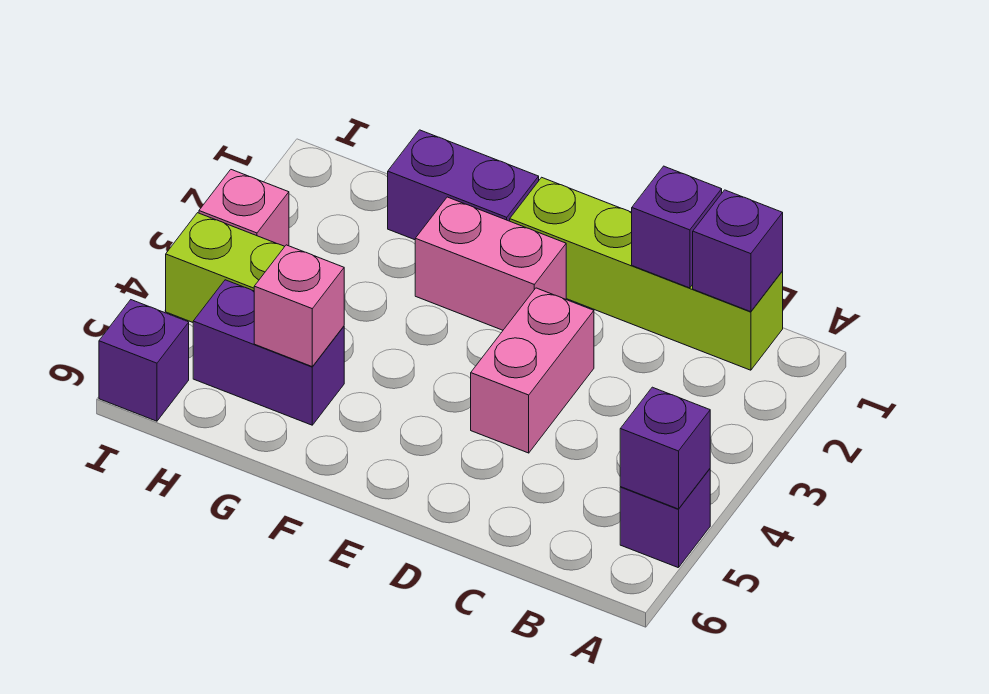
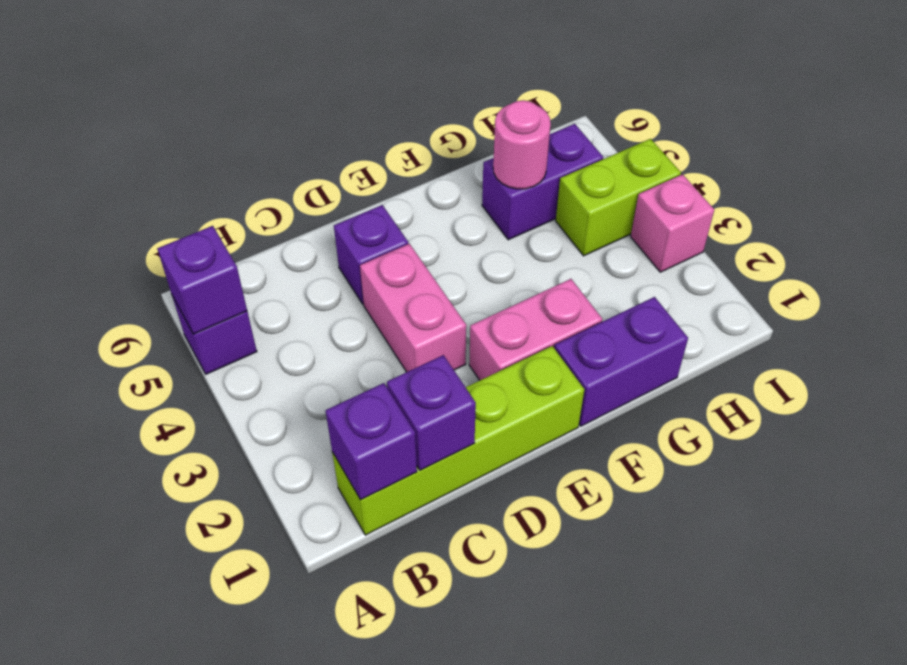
pink 1x1 brick [254,245,344,366] -> pink 1x1 round brick [493,100,551,189]
purple 1x1 brick [99,300,189,421] -> purple 1x1 brick moved to [334,205,408,304]

